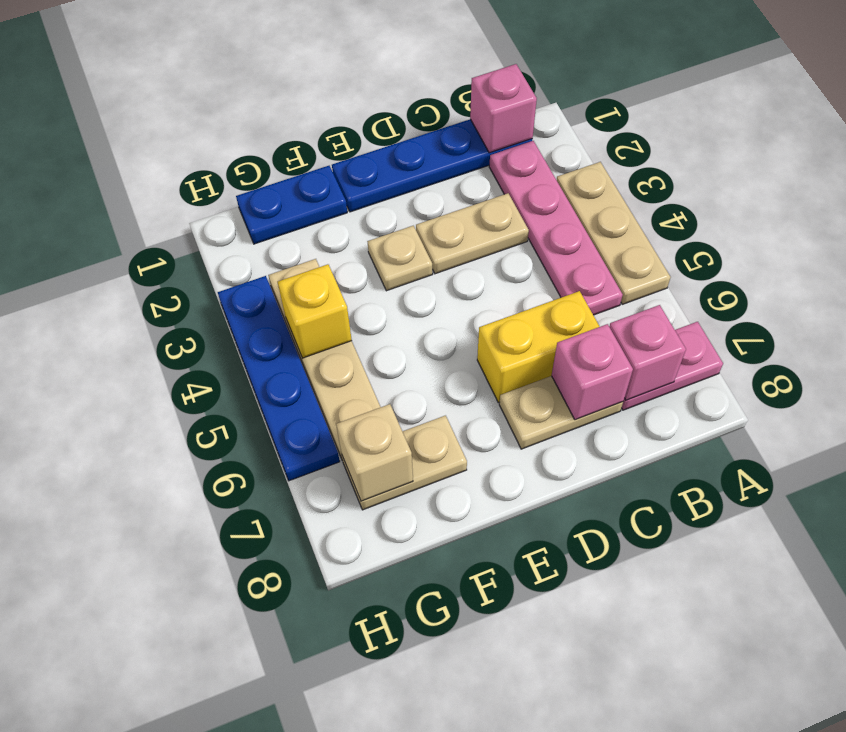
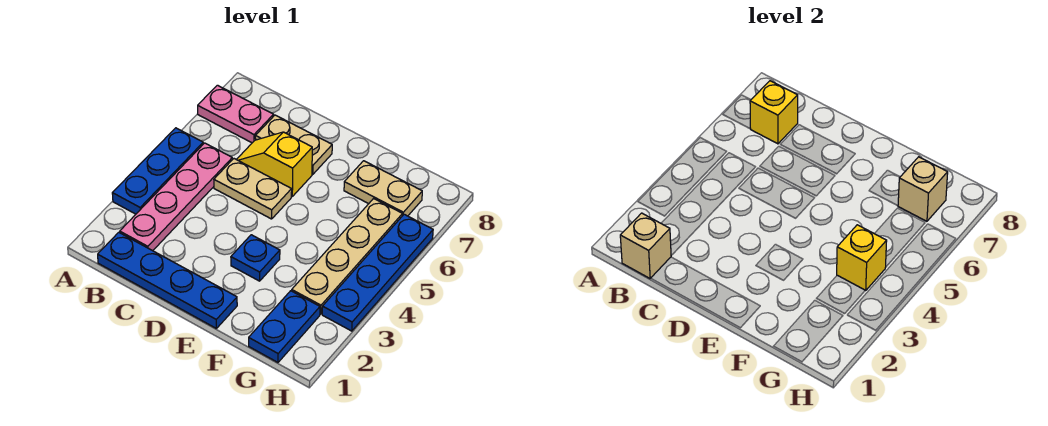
tan 1x3 plate [557,162,671,304] -> blue 1x3 plate [112,128,203,214]
pink 1x1 brick [470,64,537,153] -> tan 1x1 brick [620,213,671,278]
pink 1x1 brick [609,305,686,400] -> yellow 1x1 brick [750,81,798,144]
tan 1x2 plate [416,193,529,274] -> tan 1x2 plate moved to [214,159,292,219]
yellow 1x2 brick [477,291,600,402] -> yellow 1x2 slope [236,132,312,196]
pink 1x1 brick [552,324,633,420] -> none
tan 1x1 plate [367,226,433,291] -> blue 1x1 plate [231,235,280,281]
blue 1x2 plate [236,166,347,244] -> blue 1x2 plate turned to [249,291,320,362]

